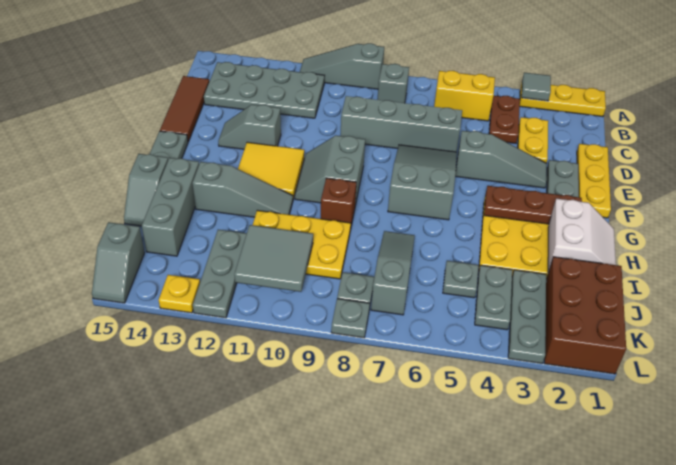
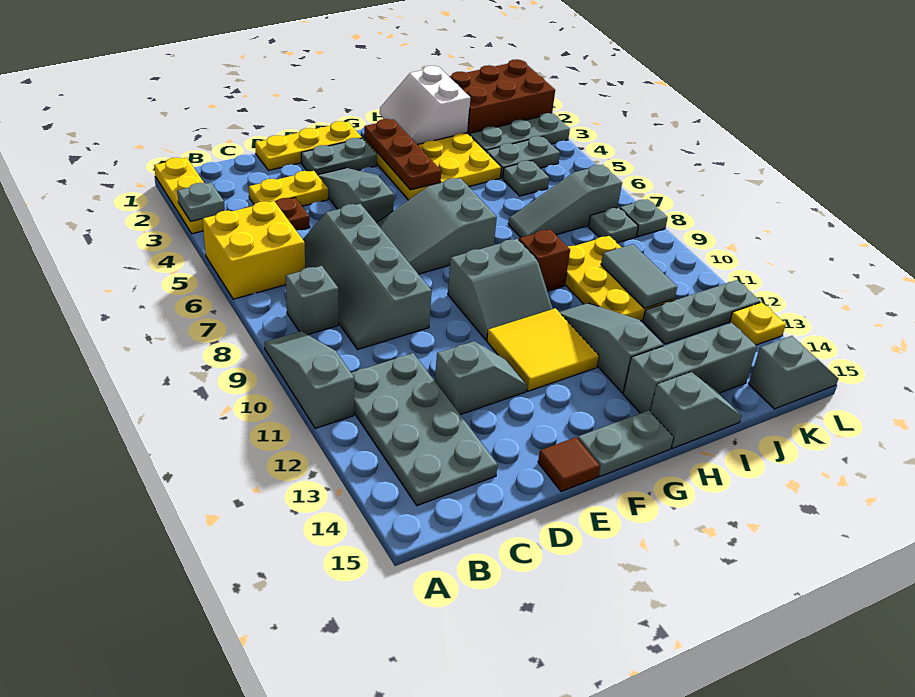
grey 1x1 tile [521,72,551,101] -> grey 1x1 plate [177,183,225,221]
grey 1x3 slope [300,43,384,89] -> grey 1x3 slope turned to [264,331,354,428]
yellow 1x2 brick [434,71,495,121] -> yellow 2x2 brick [202,201,305,299]
brown 1x3 tile [160,76,209,142] -> brown 1x1 tile [538,437,600,492]
grey 1x2 slope [218,105,281,149] -> grey 1x2 slope turned to [435,341,527,415]
white 2x2 slope [548,198,616,272] -> white 2x2 slope turned to [380,66,470,145]
grey 2x2 tile [234,225,313,292] -> grey 1x2 tile [601,244,677,308]

